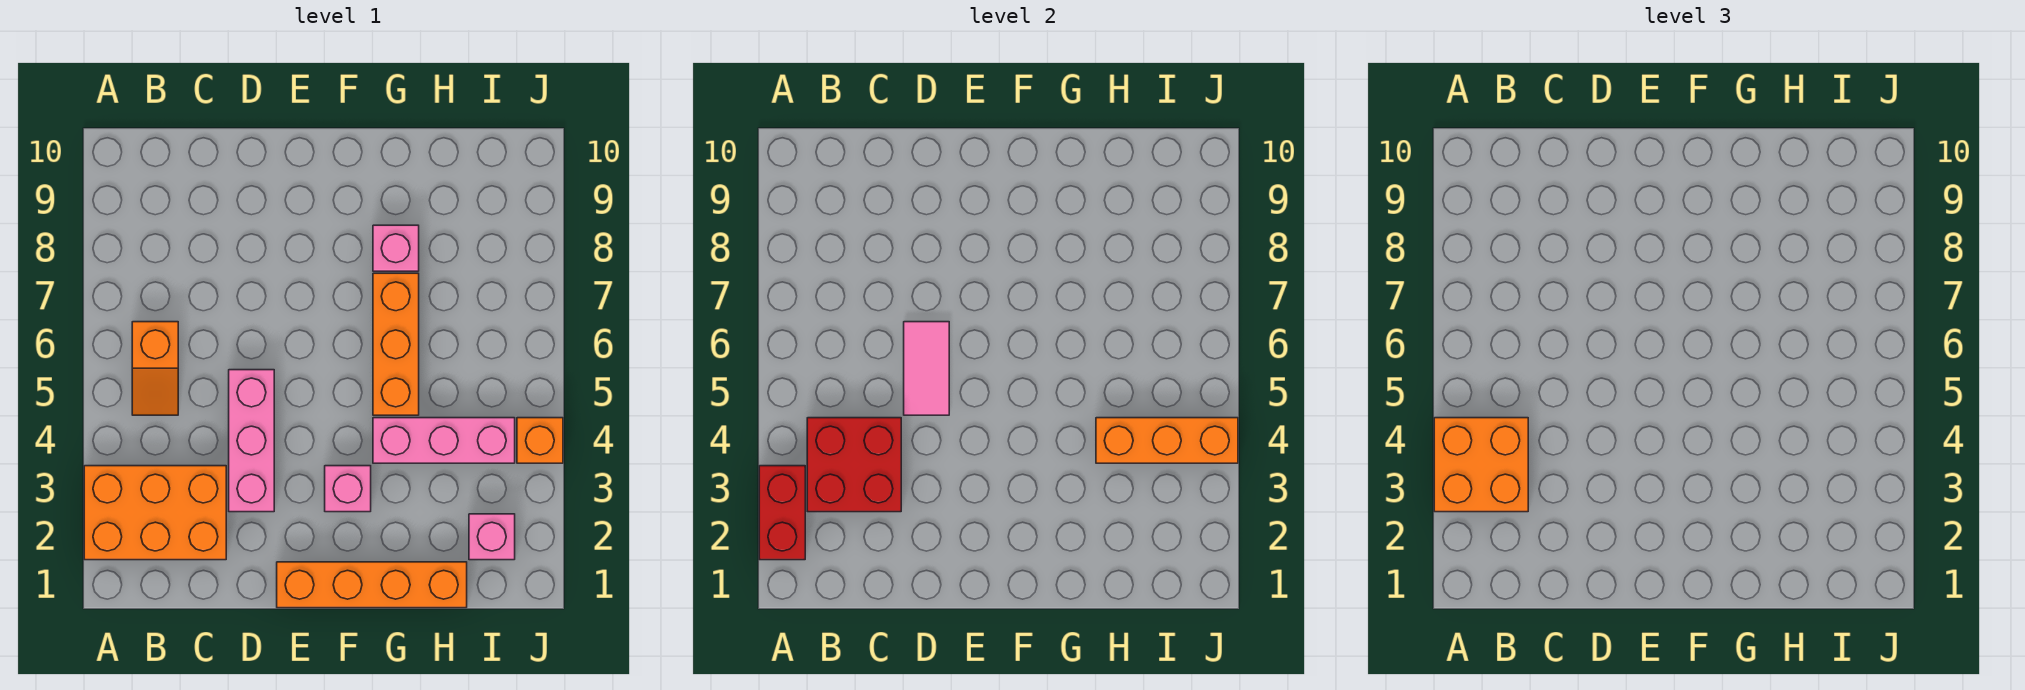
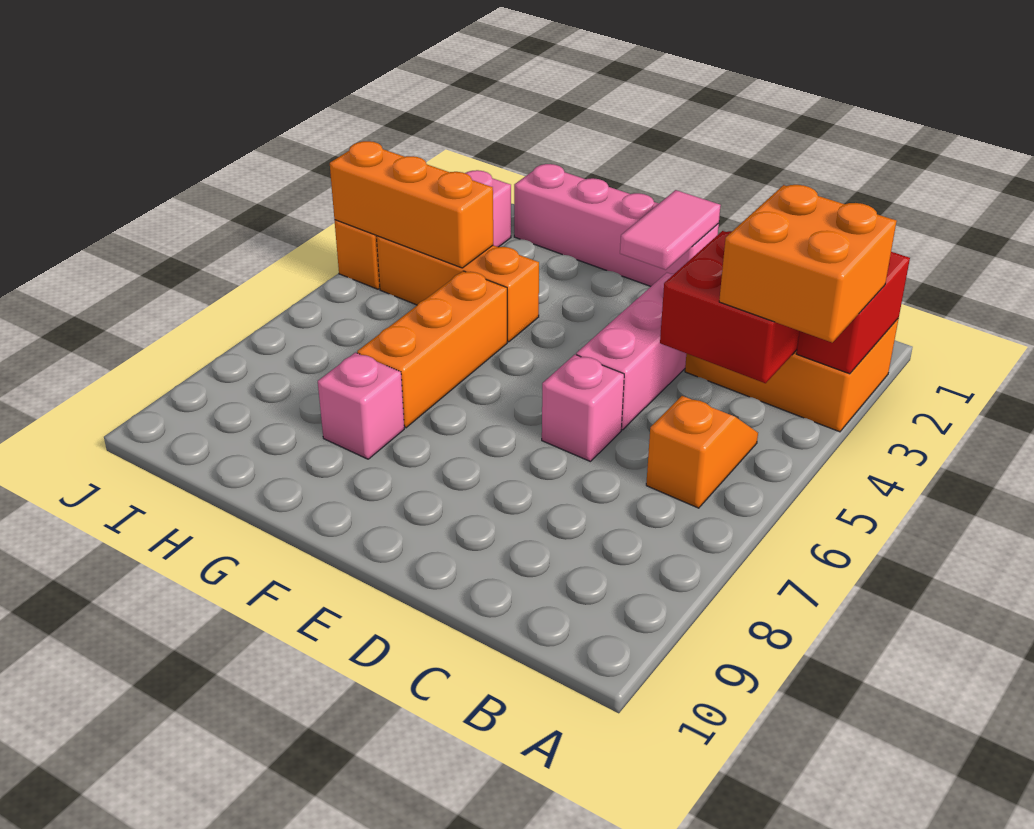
pink 1x2 tile [904,322,949,415] -> pink 1x2 tile moved to [620,190,721,270]
orange 1x4 brick [277,562,467,608] -> pink 1x4 brick [514,164,719,286]
pink 1x1 brick [325,466,371,512] -> pink 1x1 brick moved to [542,355,624,462]
pink 1x3 brick [373,418,515,463] -> orange 1x3 brick [377,236,539,342]

